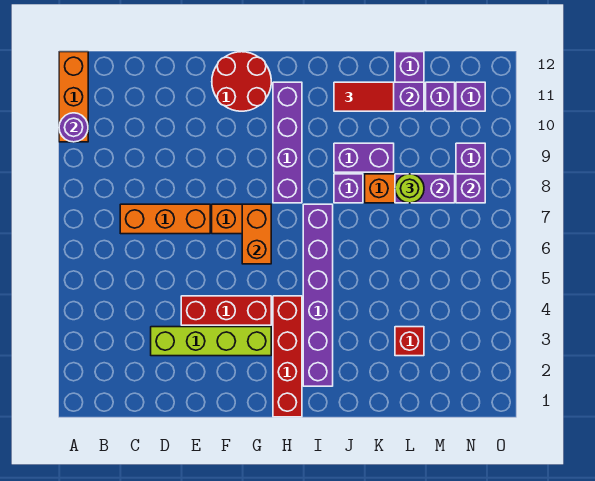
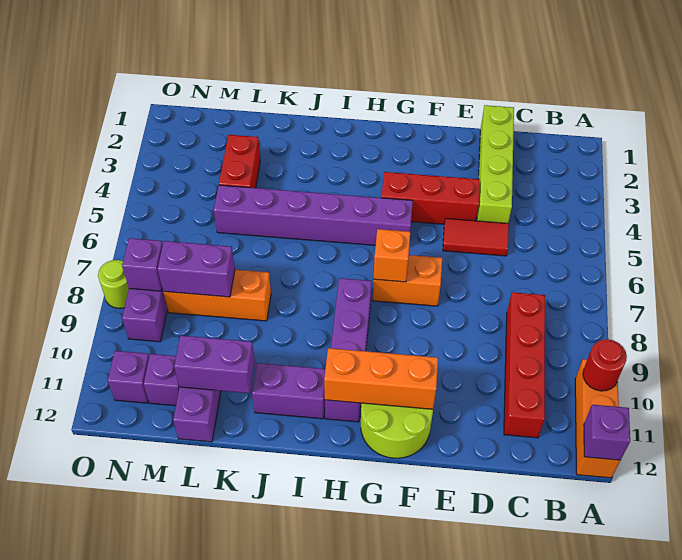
purple 1x1 round brick [59,113,88,142] -> red 1x1 round brick [583,339,627,391]
orange 1x3 brick [120,204,210,234] -> orange 1x3 brick moved to [324,348,438,409]
lime 1x4 brick [151,327,271,356] -> lime 1x4 brick turned to [477,105,514,223]
red 2x2 round brick [212,52,271,111] -> lime 2x2 round brick [361,403,433,458]
orange 1x2 brick [242,204,271,264] -> orange 1x1 brick [374,229,410,282]
red 1x4 brick [273,296,302,417] -> red 1x4 brick moved to [504,292,545,438]
purple 1x6 brick [303,204,333,386] -> purple 1x6 brick turned to [214,185,413,245]
purple 1x1 brick [334,174,363,203] -> purple 1x1 brick moved to [584,405,630,460]
purple 1x2 brick [334,143,394,172] -> purple 1x2 brick moved to [252,363,325,419]
red 1x2 tile [334,82,394,111] -> red 1x2 tile moved to [443,219,509,256]
red 1x1 brick [395,327,424,356] -> red 1x2 brick [219,135,260,188]
lime 1x1 round brick [395,174,424,203] -> lime 1x1 round brick moved to [98,260,129,308]

